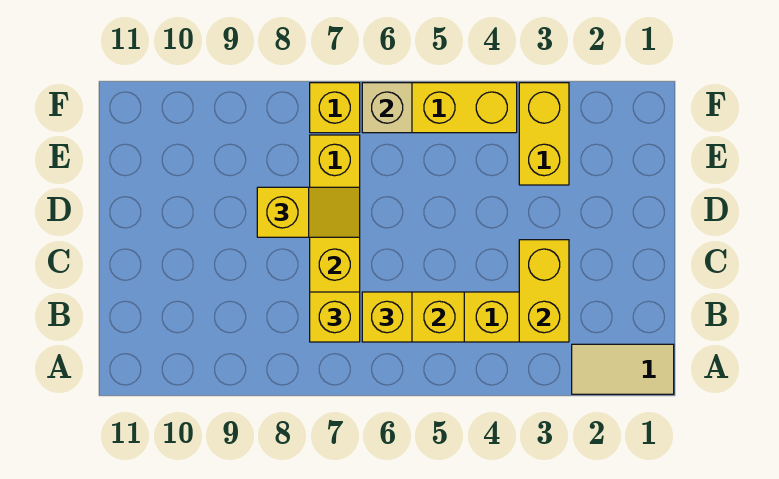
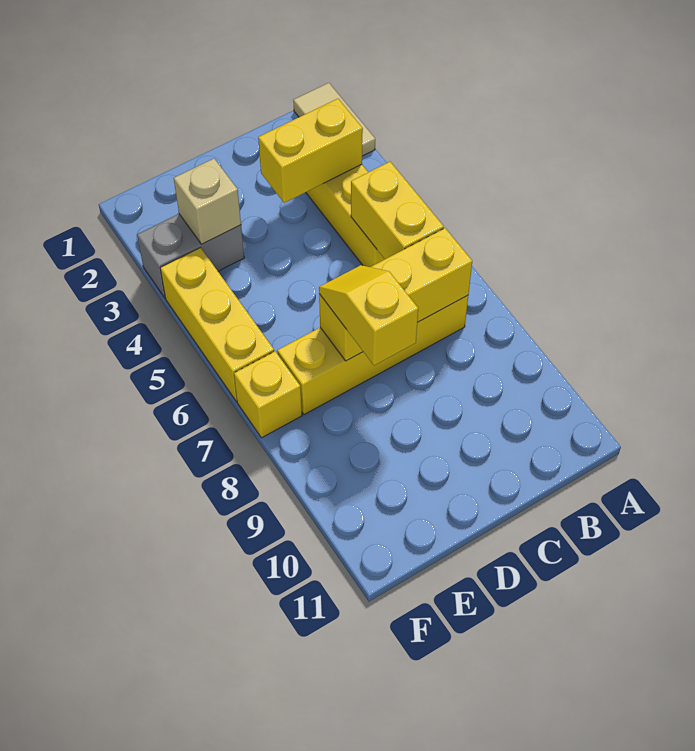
yellow 1x1 brick [362,292,412,342] -> none
yellow 1x1 brick [310,292,360,342] -> none
yellow 1x2 brick [519,83,569,185] -> grey 1x2 brick [137,214,244,298]
tan 1x1 brick [362,83,412,133] -> tan 1x1 brick moved to [174,159,241,244]

